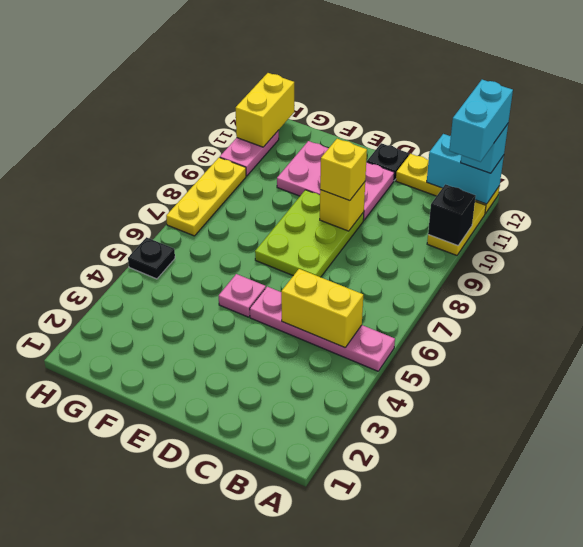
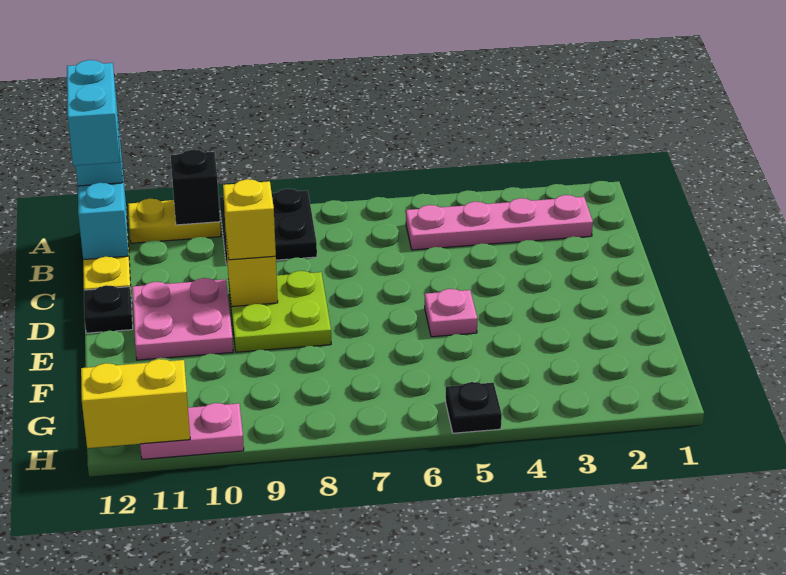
pink 1x4 plate [250,287,395,371] -> pink 1x4 plate turned to [406,195,593,250]
none -> black 2x2 plate [220,189,317,264]
cyan 1x2 brick [449,80,513,162] -> cyan 1x2 brick turned to [67,60,120,166]
yellow 1x2 brick [281,269,363,348] -> none
lime 2x3 plate [255,190,364,277] -> lime 2x2 plate [229,271,331,352]
pink 2x3 plate [277,141,394,220] -> pink 2x2 plate [132,278,233,360]
yellow 1x3 plate [166,157,246,236] -> none

